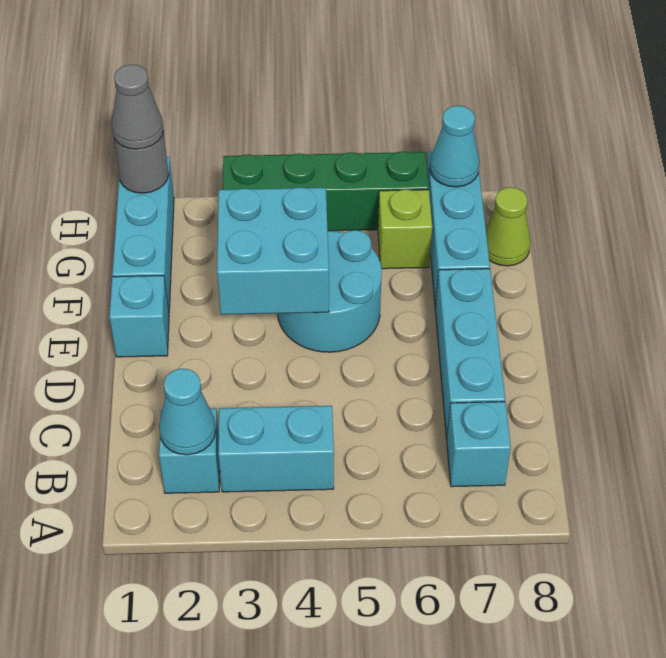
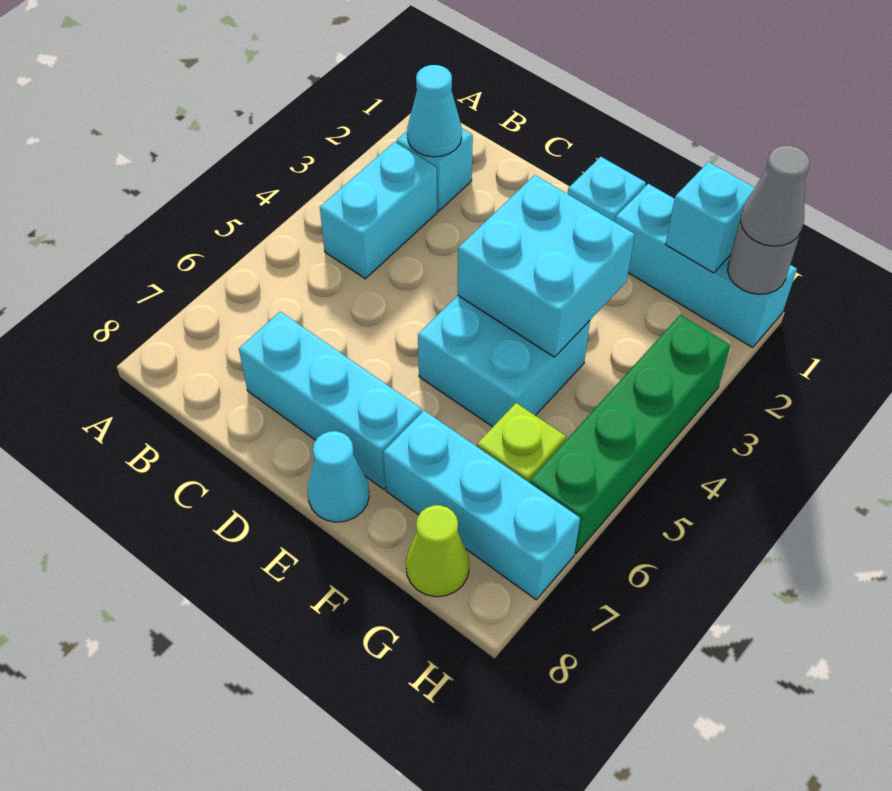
cyan 1x1 brick [447,402,511,487] -> cyan 1x1 brick moved to [666,162,754,273]
cyan 2x2 round brick [278,230,382,352] -> cyan 2x2 brick [418,296,590,427]
cyan 1x1 cone [430,106,480,187] -> cyan 1x1 cone moved to [308,431,369,522]

